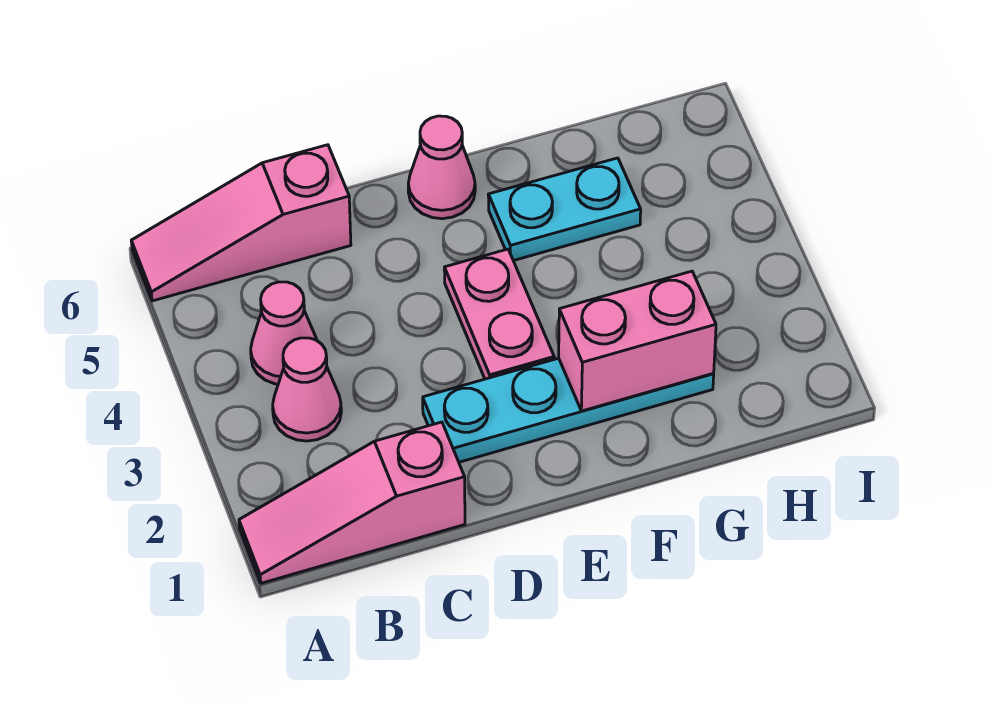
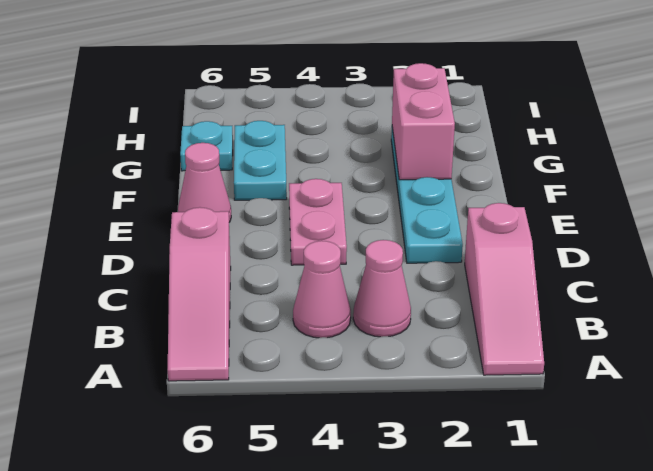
pink 1x2 plate [444,249,554,379] -> pink 1x2 plate turned to [289,179,347,265]
none -> cyan 1x1 plate [180,121,233,171]

